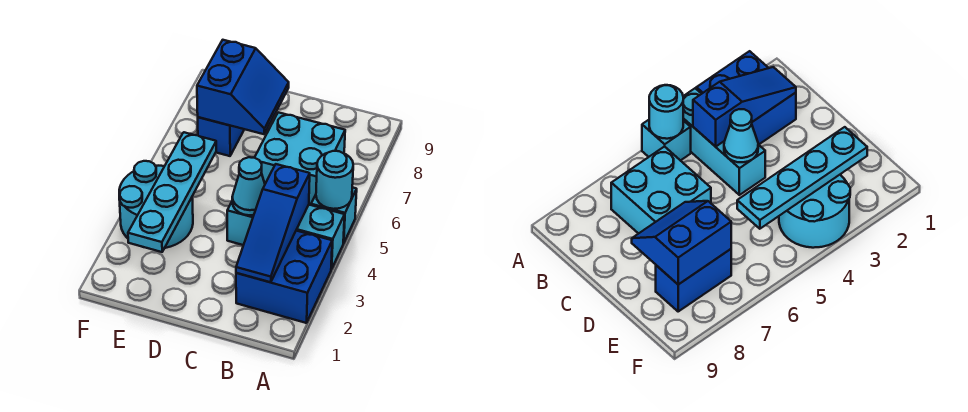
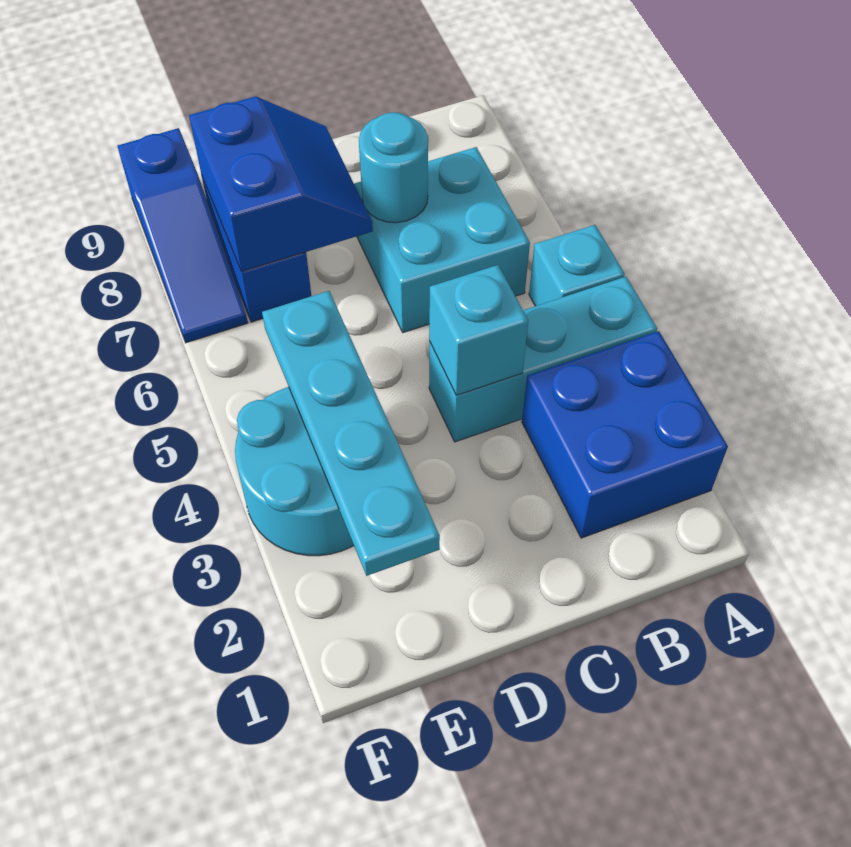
cyan 1x1 round brick [316,151,353,209] -> cyan 1x1 round brick moved to [359,113,428,223]
blue 1x3 slope [236,164,310,282] -> blue 1x3 slope moved to [117,128,248,343]
cyan 1x1 cone [232,157,265,215] -> cyan 1x1 brick [429,265,528,395]

